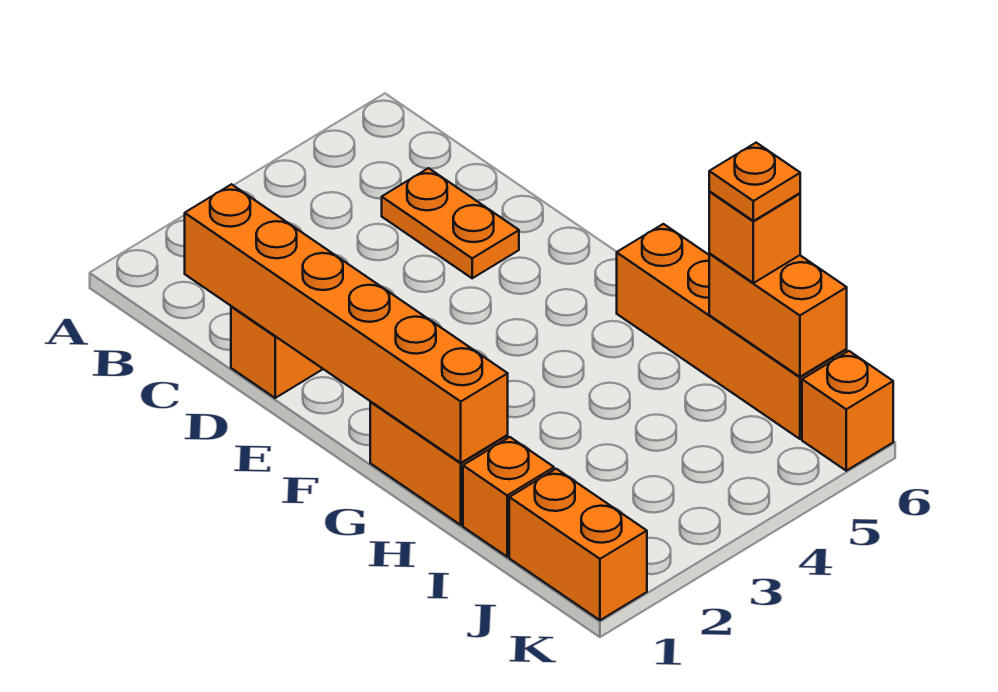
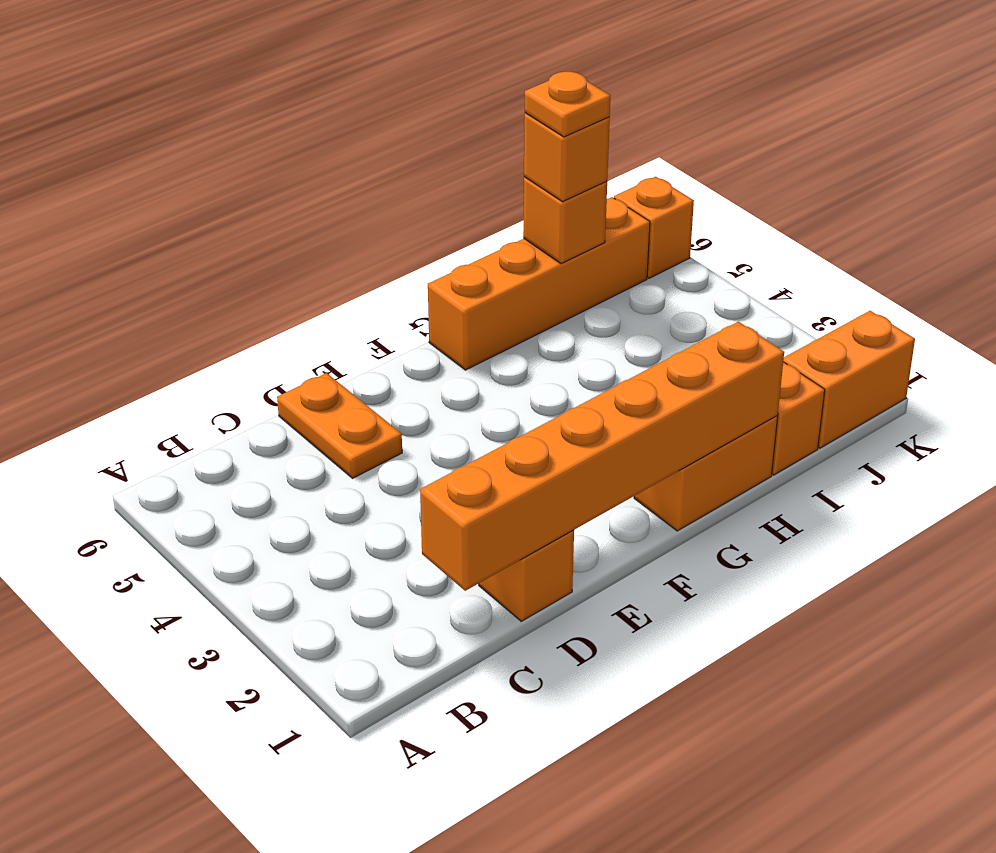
orange 1x2 plate [382,168,519,278] -> orange 1x2 plate turned to [277,373,402,478]
orange 1x2 brick [709,254,847,377] -> orange 1x1 brick [523,177,607,264]

